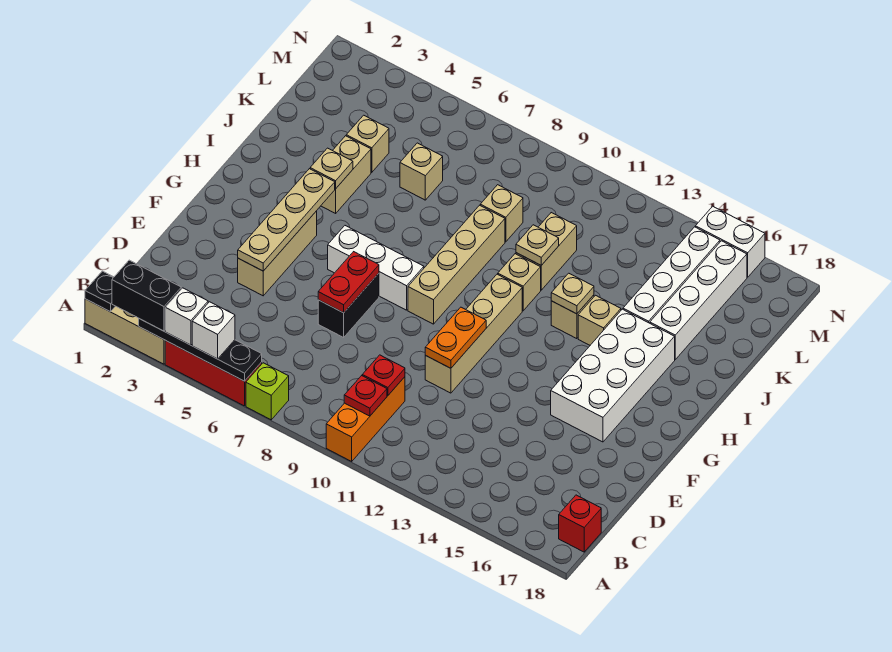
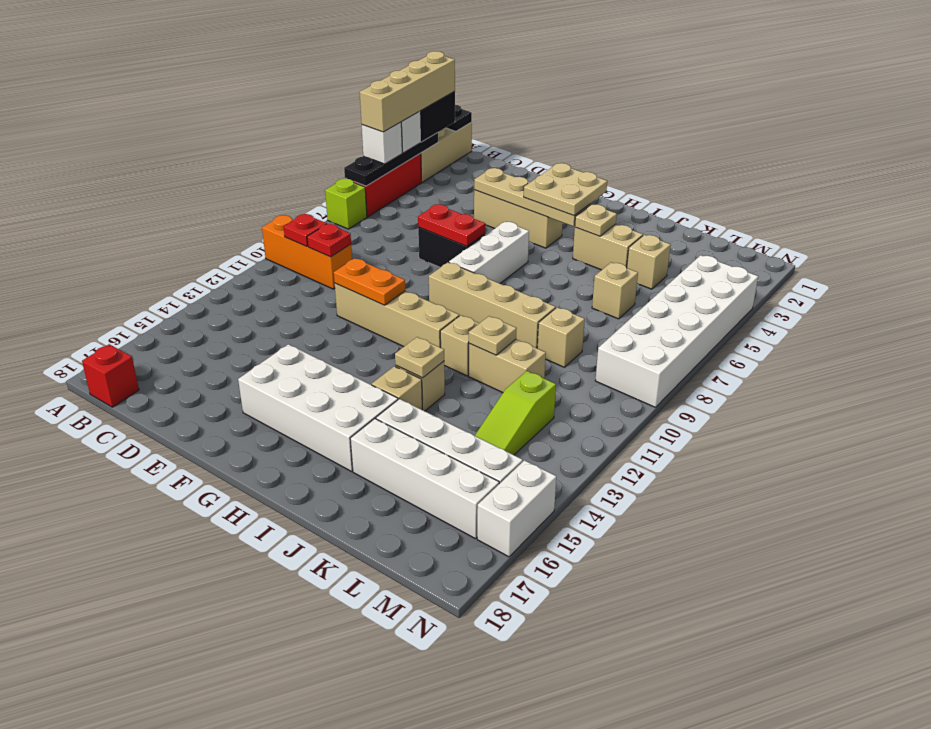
none -> tan 1x4 brick [360,51,455,132]
none -> tan 2x2 plate [524,163,607,216]
none -> lime 1x3 slope [475,371,556,455]
none -> white 2x6 brick [595,255,758,407]

